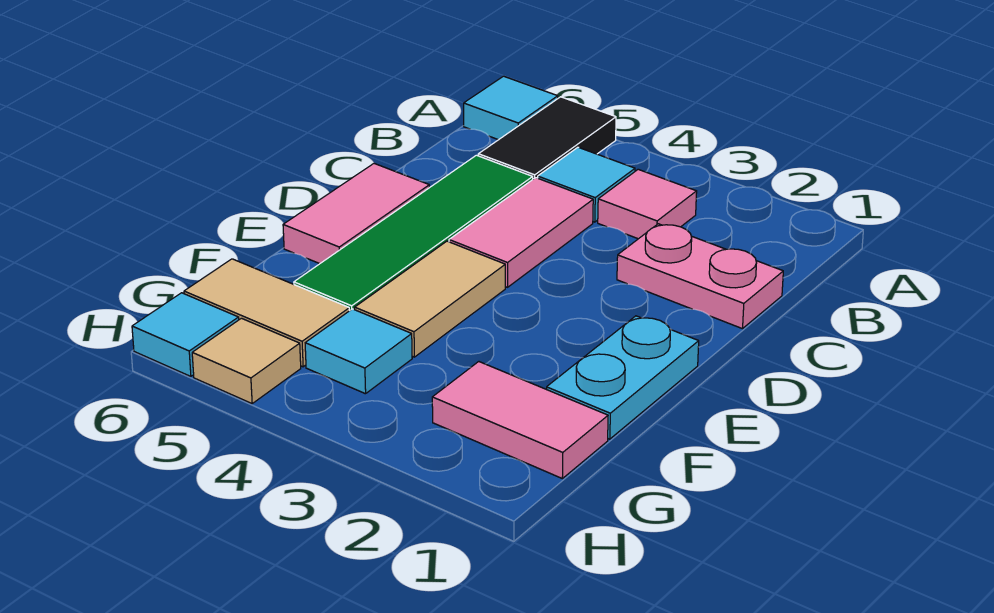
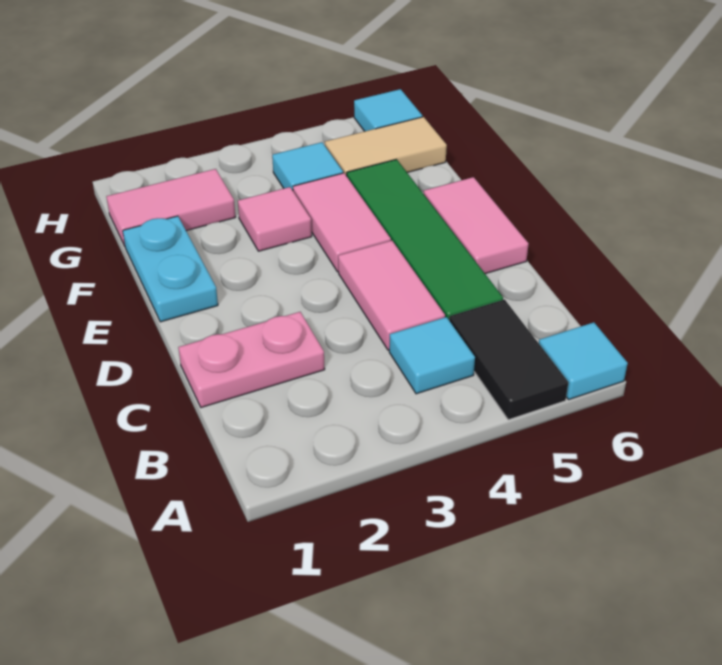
pink 1x1 tile [598,169,697,239] -> pink 1x1 tile moved to [238,187,312,251]
tan 1x2 tile [355,241,505,357] -> pink 1x2 tile [293,173,391,272]
tan 1x1 tile [192,318,301,404] -> none

